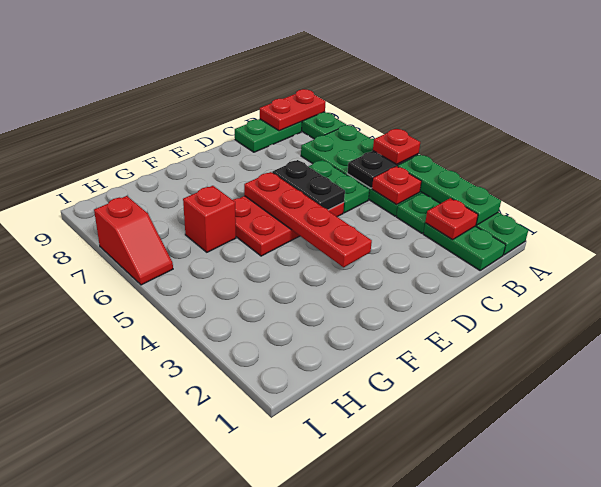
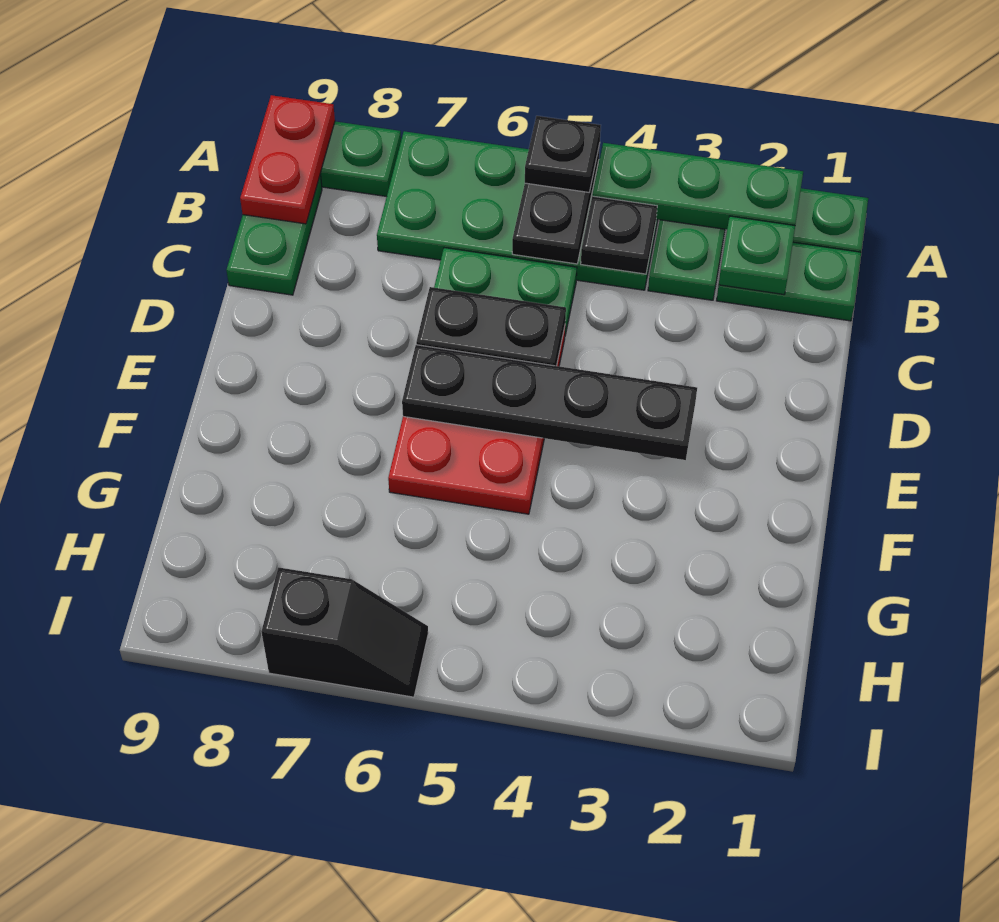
red 1x1 plate [373,129,420,164] -> black 1x1 plate [525,116,601,192]
red 1x1 plate [425,198,478,240] -> green 1x1 plate [719,216,795,294]
red 1x1 plate [372,166,421,205] -> black 1x1 plate [581,196,657,274]
red 1x4 plate [244,172,372,267] -> black 1x4 plate [402,345,697,460]
red 1x1 brick [183,186,236,252] -> none
red 1x2 slope [94,196,173,285] -> black 1x2 slope [261,567,428,697]

